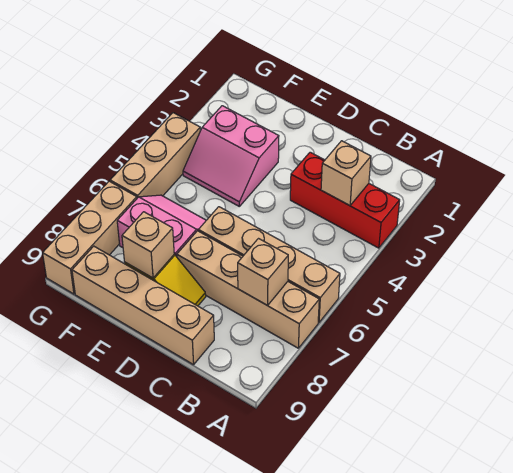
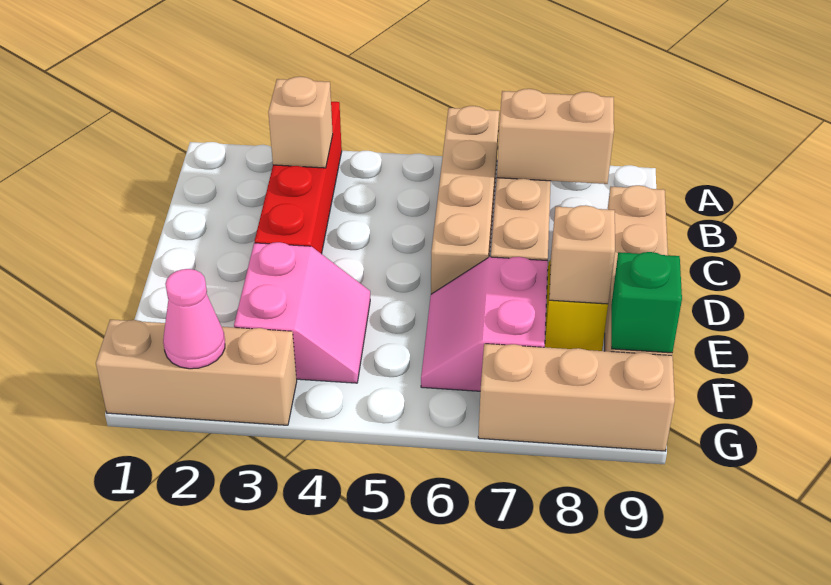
red 1x3 brick [290,152,400,248] -> red 1x4 brick [255,102,342,254]
tan 1x1 brick [238,239,288,306] -> tan 1x2 brick [497,89,614,184]
none -> green 1x1 brick [611,252,682,353]
none -> pink 1x1 cone [163,269,225,369]
tan 1x3 brick [110,113,200,198] -> tan 1x3 brick moved to [96,320,297,425]

